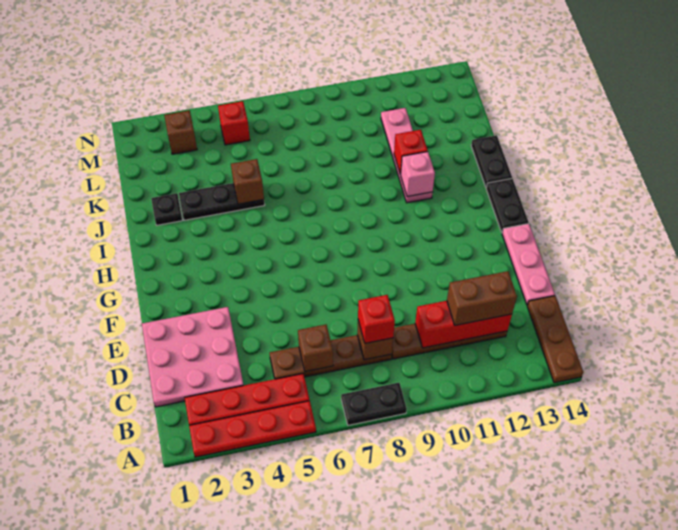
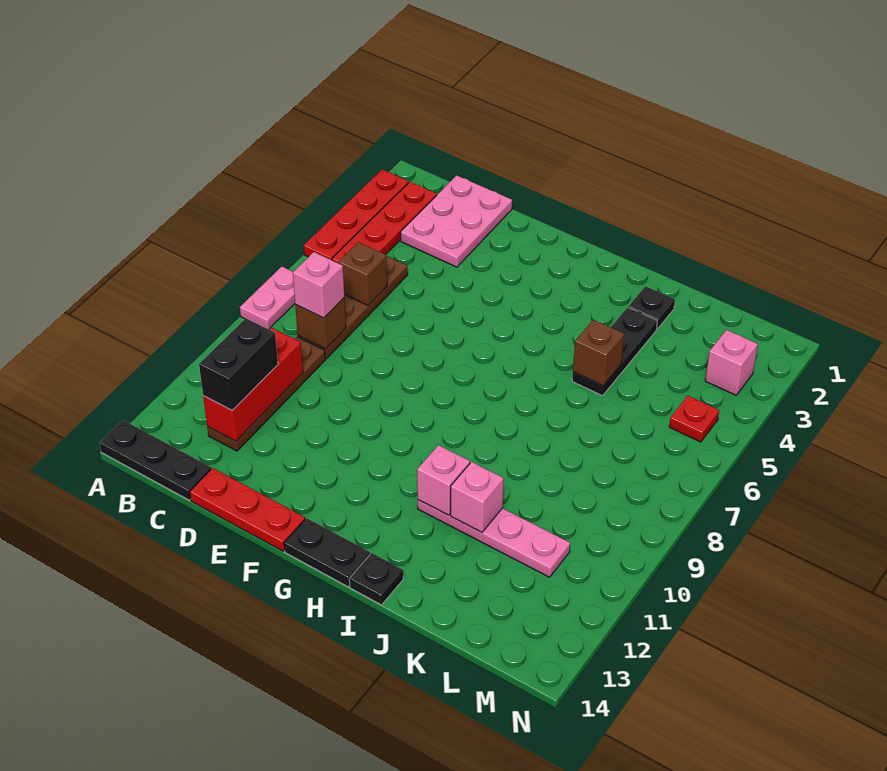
black 1x2 plate [341,383,407,425] -> pink 1x2 plate [240,267,295,329]
brown 1x3 plate [527,296,583,383] -> black 1x3 plate [99,420,211,500]
pink 3x3 plate [142,307,244,407] -> pink 2x3 plate [401,175,512,267]
red 1x1 brick [358,295,395,343] -> pink 1x1 brick [293,252,344,318]
brown 1x2 brick [447,271,517,325] -> black 1x2 brick [199,318,278,410]
pink 1x3 plate [502,224,555,305] -> red 1x3 plate [190,468,305,551]
black 1x2 plate [471,135,512,188] -> black 1x1 plate [349,553,403,605]
red 1x1 brick [394,130,428,174] -> pink 1x1 brick [451,462,504,532]
brown 1x1 brick [164,110,197,154] -> pink 1x1 brick [705,330,758,395]
red 1x1 brick [218,101,250,145] -> red 1x1 plate [669,396,719,442]

